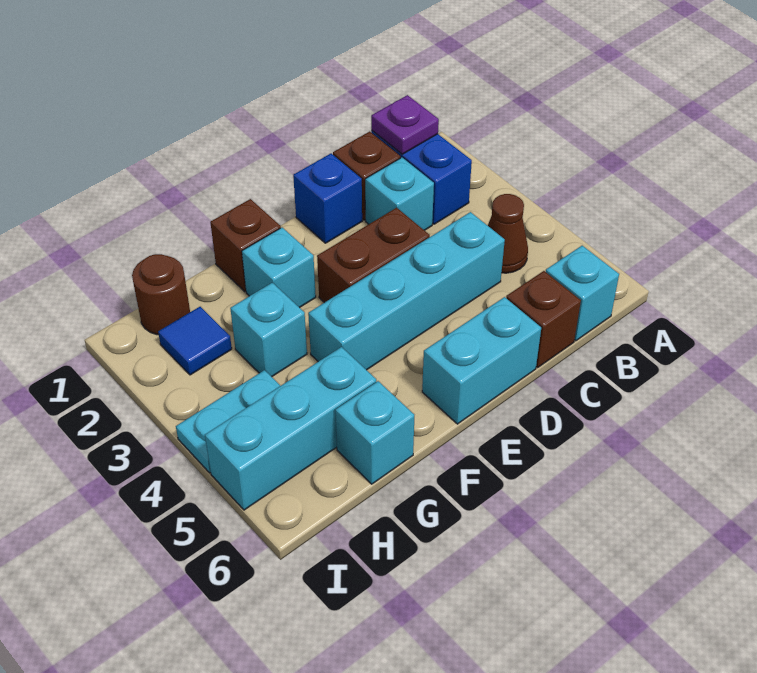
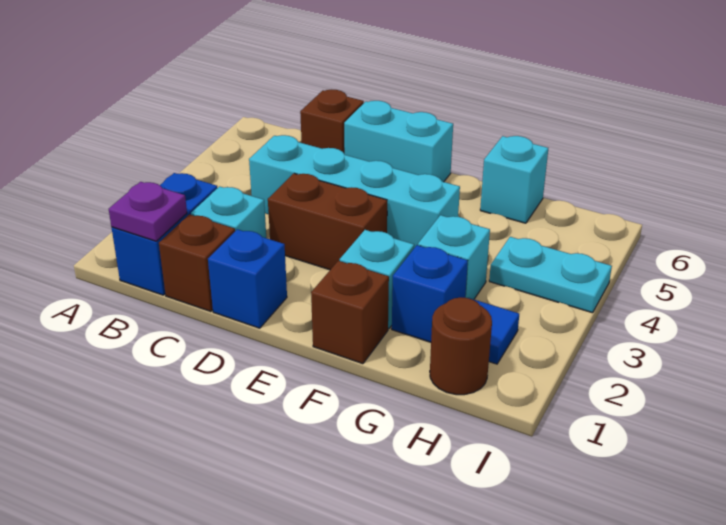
brown 1x1 cone [488,194,528,273] -> none
cyan 1x1 brick [546,246,619,341] -> none
none -> blue 1x1 brick [392,245,468,342]
cyan 1x3 brick [205,347,376,510] -> none

